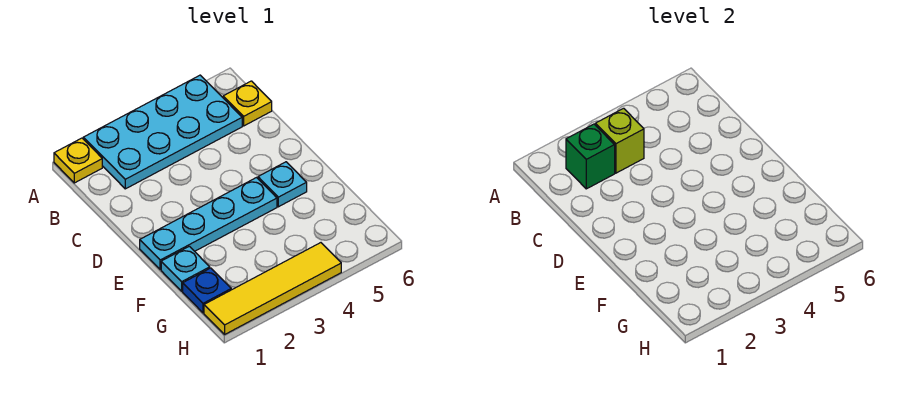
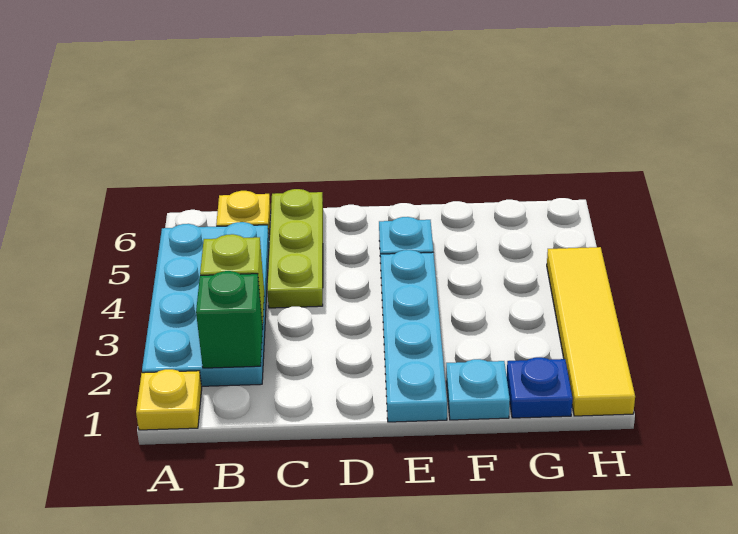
none -> lime 1x3 plate [267,189,323,308]

